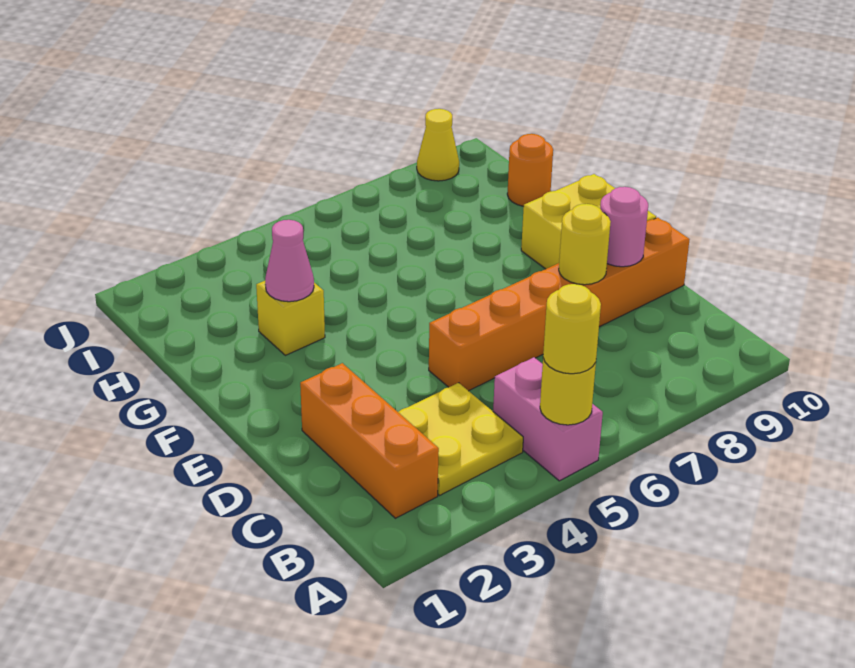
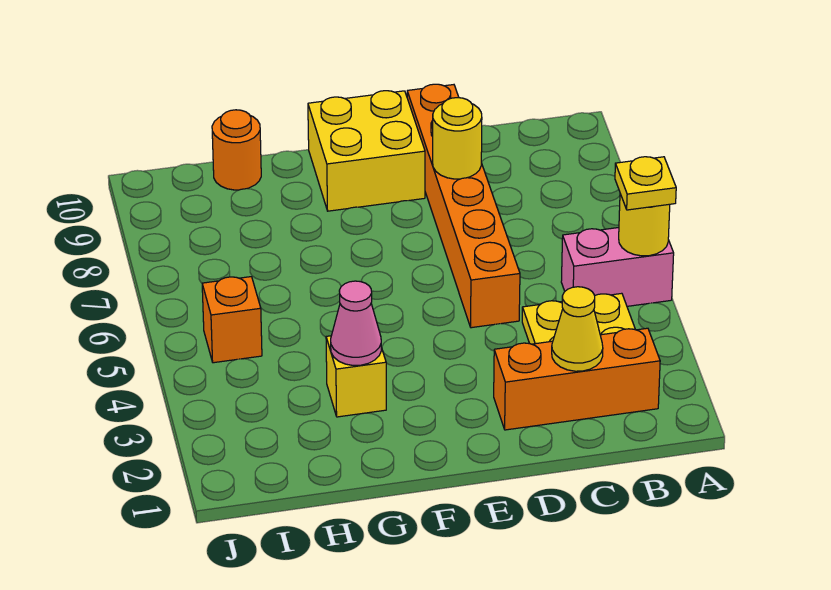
yellow 1x1 round brick [543,284,601,374] -> yellow 1x1 plate [615,157,676,210]
pink 1x1 round brick [600,187,648,267] -> none
none -> orange 1x1 brick [202,277,262,363]
yellow 1x1 cone [417,109,459,181] -> yellow 1x1 cone moved to [552,287,603,371]

